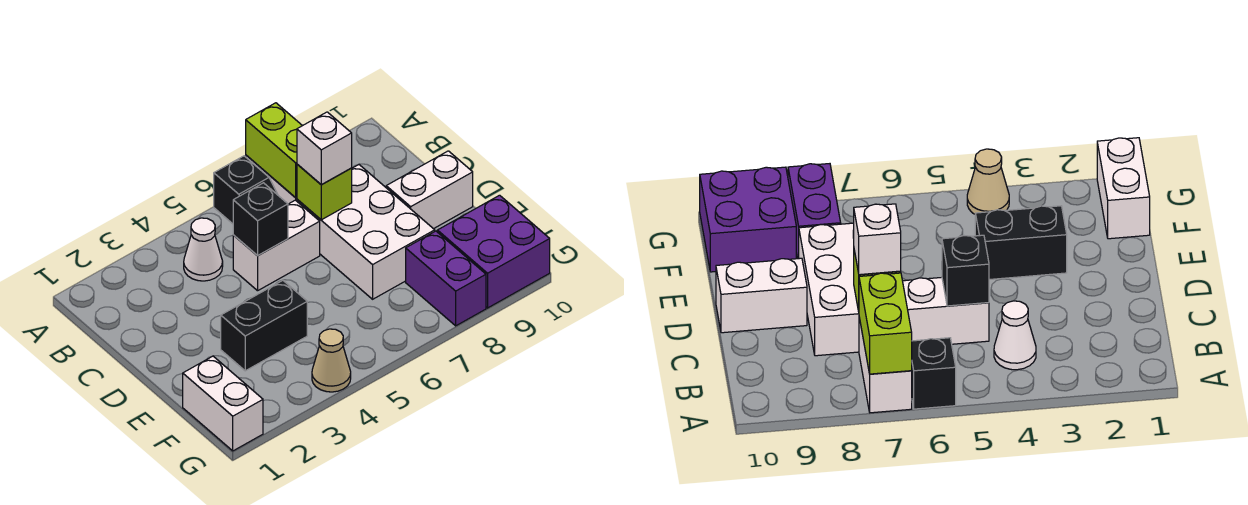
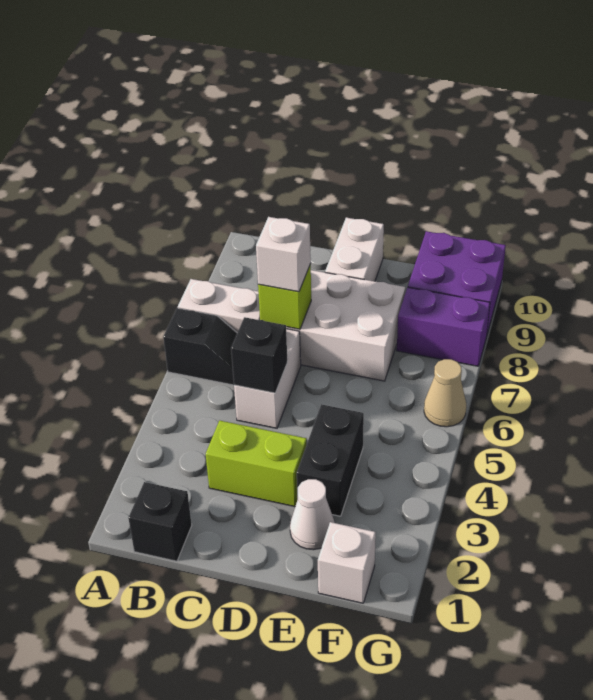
lime 1x2 brick [246,103,302,198] -> lime 1x2 brick moved to [206,421,307,507]
none -> black 1x1 brick [128,482,192,561]
white 1x1 cone [184,218,223,281] -> white 1x1 cone moved to [290,479,335,550]
white 1x2 brick [183,356,263,451] -> white 1x1 brick [318,522,376,603]
tan 1x1 cone [312,329,351,392] -> tan 1x1 cone moved to [424,359,466,427]

